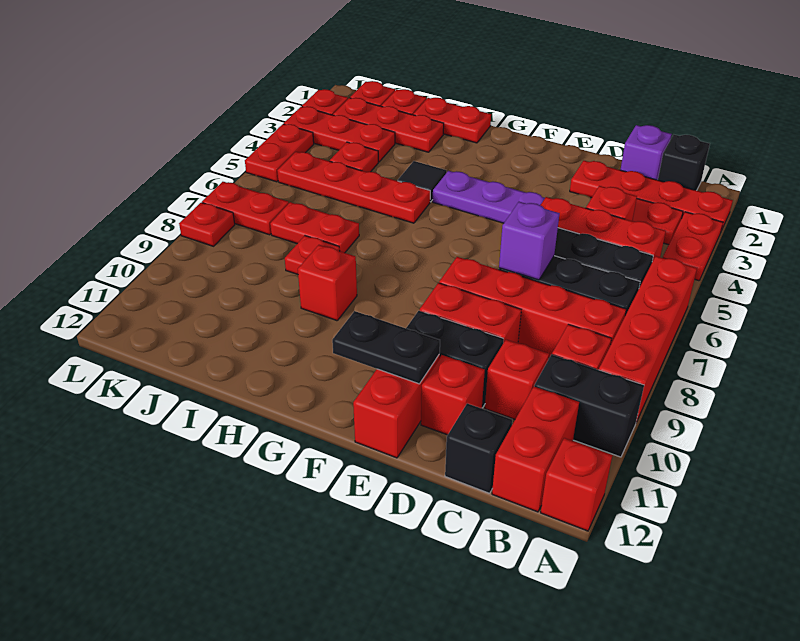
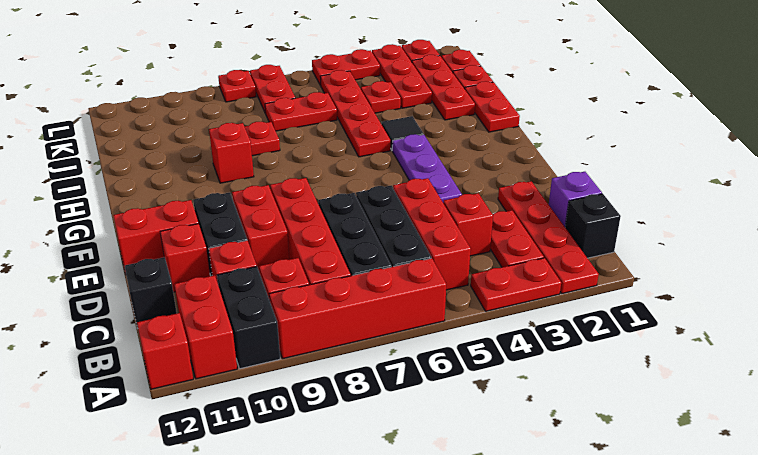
red 1x2 brick [492,387,579,512] -> red 1x2 brick turned to [174,275,237,379]
purple 1x1 brick [499,202,560,280] -> none
black 1x2 plate [332,311,440,384] -> none
red 1x2 plate [270,202,359,253] -> red 1x2 plate turned to [265,92,337,131]

